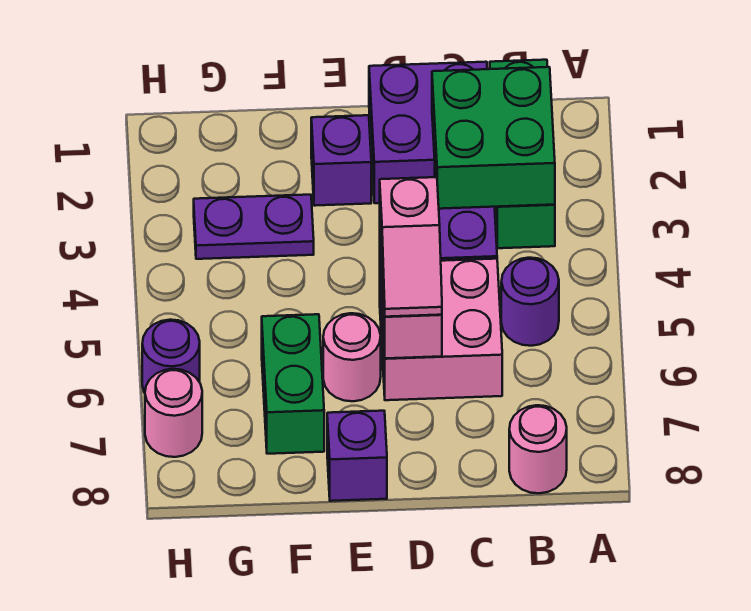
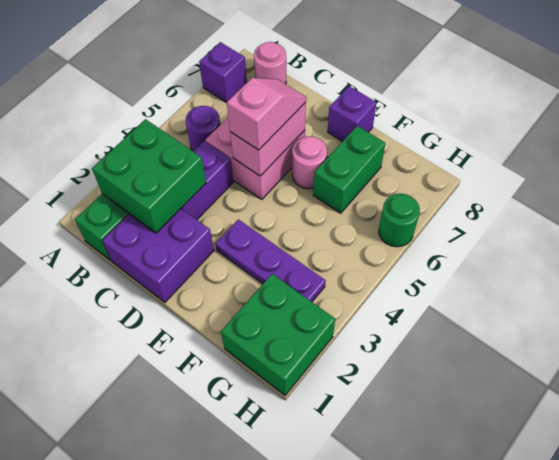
purple 1x1 brick [311,115,371,206] -> purple 1x1 brick moved to [199,42,247,103]
purple 1x2 plate [194,195,314,259] -> purple 1x3 plate [215,219,326,302]
none -> green 2x2 brick [221,274,335,395]
purple 1x1 round brick [142,320,200,393] -> green 1x1 round brick [379,194,420,247]
pink 1x1 round brick [145,369,202,457] -> none

